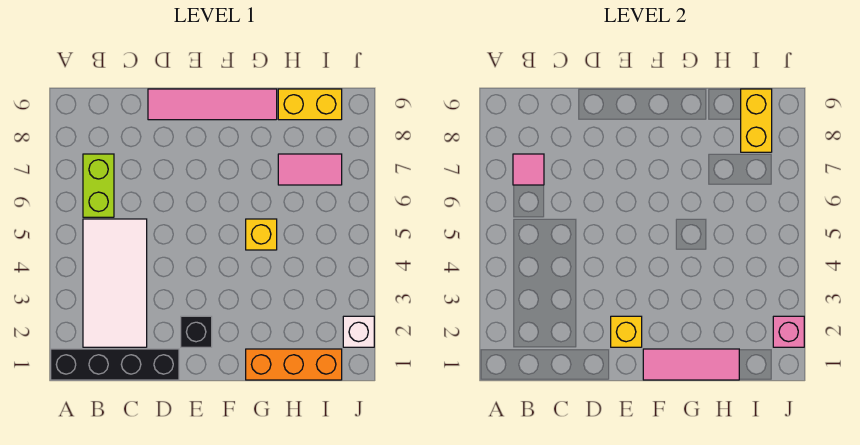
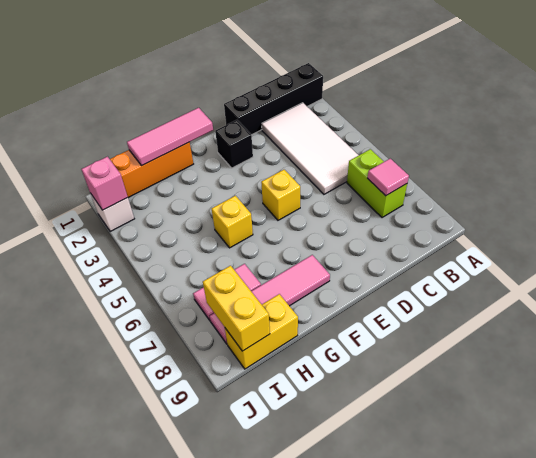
pink 1x4 tile [148,89,277,120] -> pink 1x4 tile moved to [210,255,330,344]
yellow 1x1 brick [611,316,642,347] -> yellow 1x1 brick moved to [261,170,300,220]

